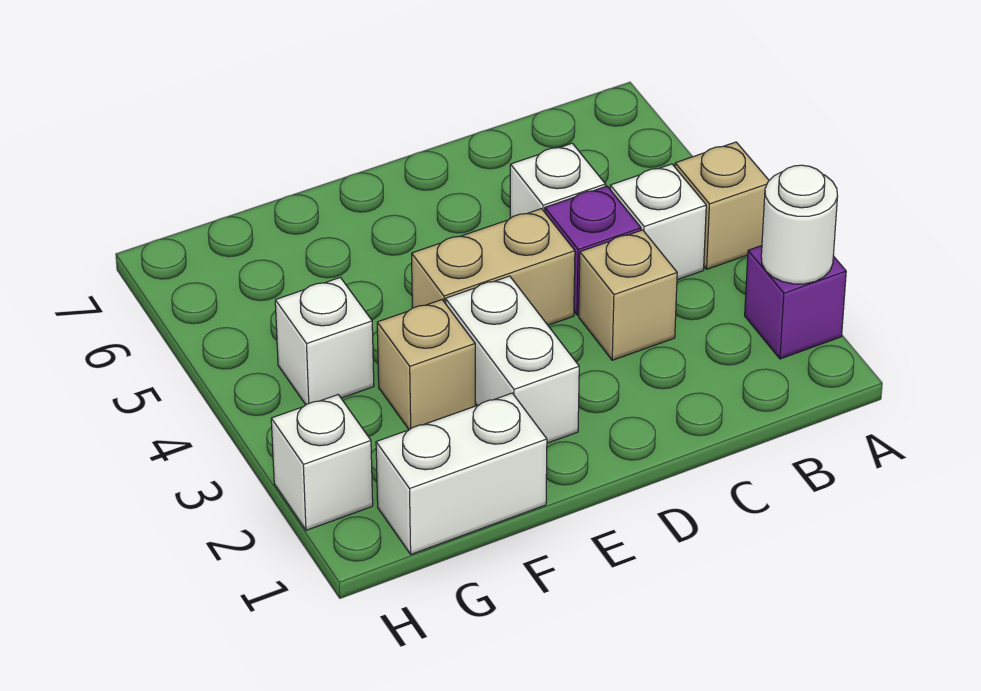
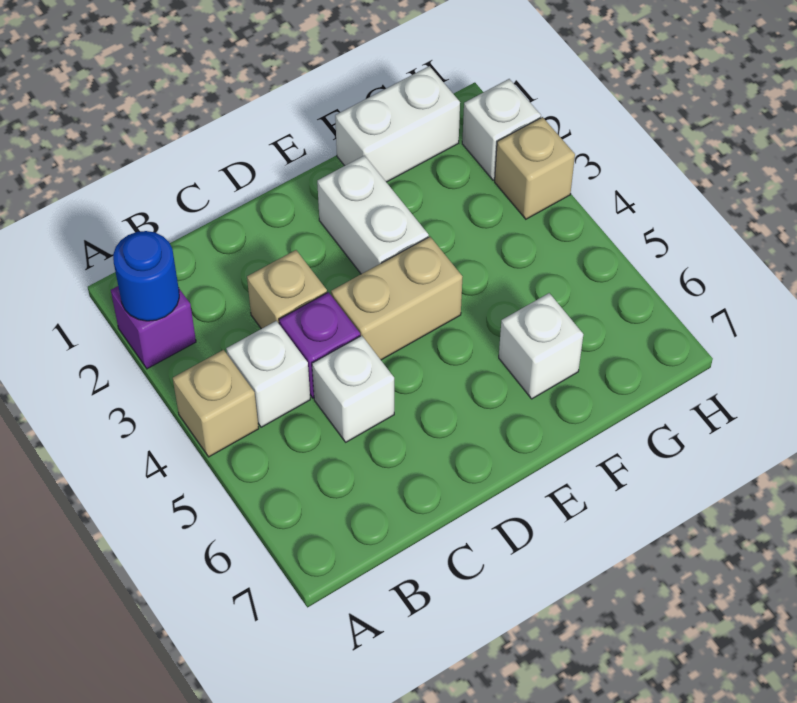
white 1x1 round brick [761,165,838,284] -> blue 1x1 round brick [113,231,179,321]
tan 1x1 brick [377,300,475,430] -> tan 1x1 brick moved to [495,117,575,219]
white 1x1 brick [275,277,374,404] -> white 1x1 brick moved to [499,293,583,399]

